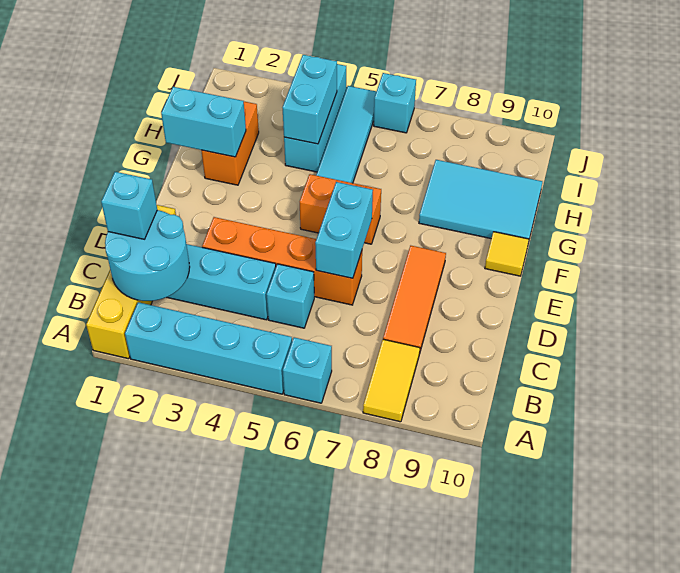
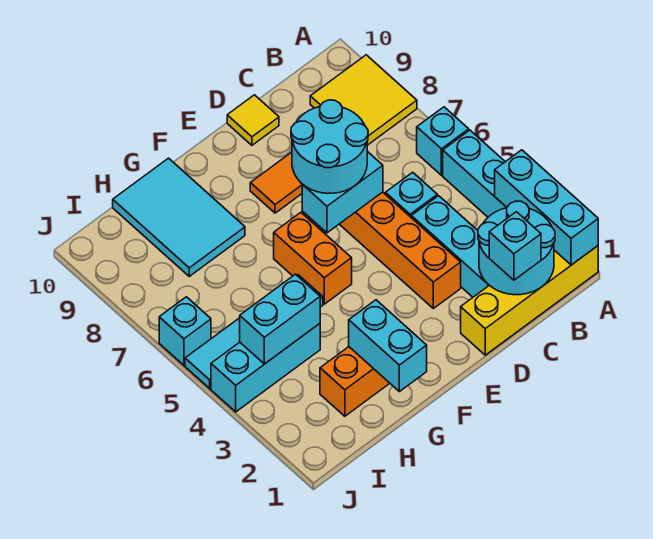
none -> cyan 1x3 brick [495,150,598,265]
yellow 1x2 tile [363,339,420,422] -> yellow 2x2 tile [310,55,417,145]
none -> cyan 2x2 round brick [291,100,368,193]
yellow 1x1 tile [485,232,529,276] -> yellow 1x1 tile moved to [227,95,279,145]

